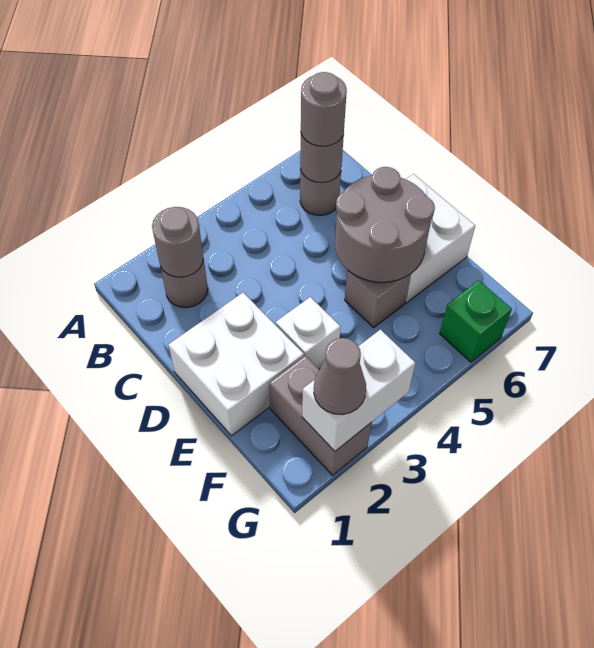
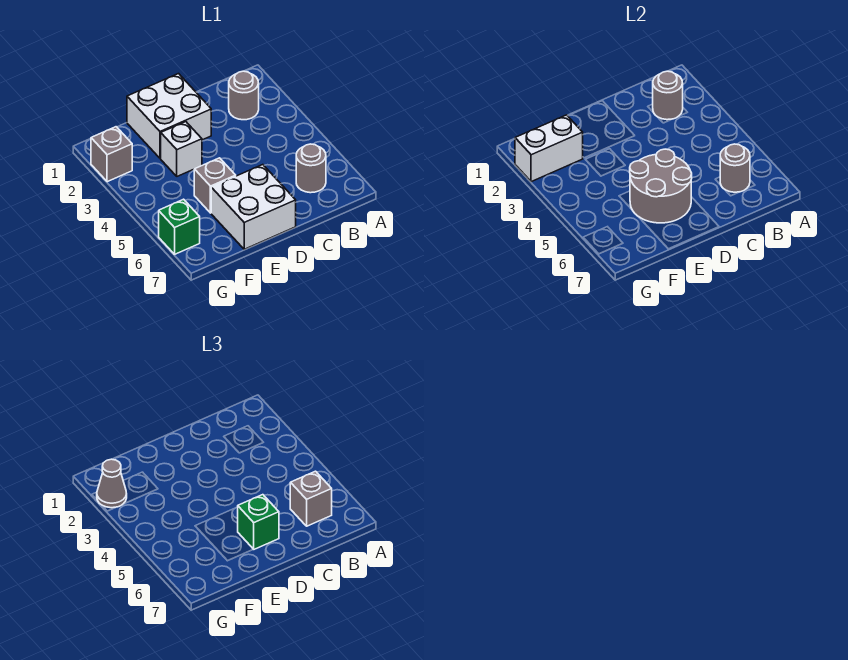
grey 1x1 round brick [301,72,347,146] -> grey 1x1 brick [290,471,332,526]
none -> green 1x1 brick [238,495,279,549]
grey 1x2 brick [269,355,371,475] -> grey 1x1 brick [91,127,132,182]
white 1x2 brick [302,330,415,451] -> white 1x2 brick turned to [515,115,583,182]

